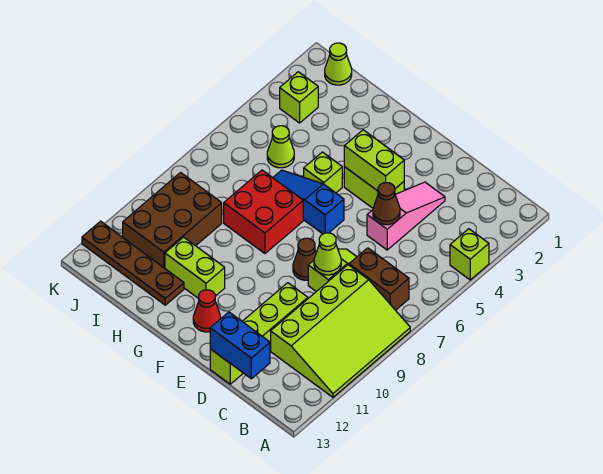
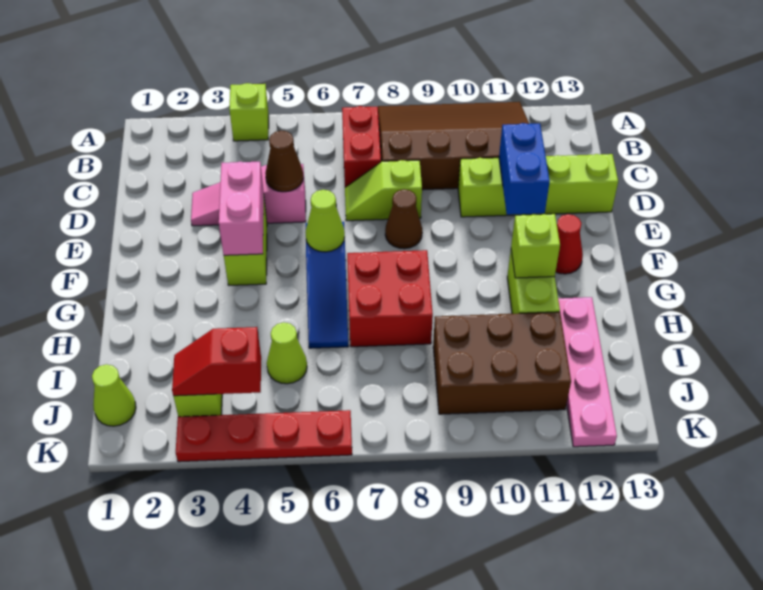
lime 3x4 slope [271,265,410,397] -> brown 3x4 slope [378,102,529,190]
brown 1x2 brick [349,248,409,310] -> red 1x2 brick [342,106,381,187]
blue 1x2 brick [210,312,270,379] -> blue 1x2 brick moved to [499,123,550,215]
lime 1x1 cone [314,233,341,275] -> lime 1x1 cone moved to [306,190,345,252]
lime 1x2 brick [344,130,404,191] -> pink 1x2 brick [219,162,264,255]
lime 1x1 brick [304,152,342,193] -> lime 1x1 brick moved to [511,214,560,278]
brown 1x4 plate [82,221,184,305] -> pink 1x4 plate [558,297,617,447]
none -> red 1x2 slope [172,327,261,396]
none -> red 1x4 plate [176,410,352,462]

